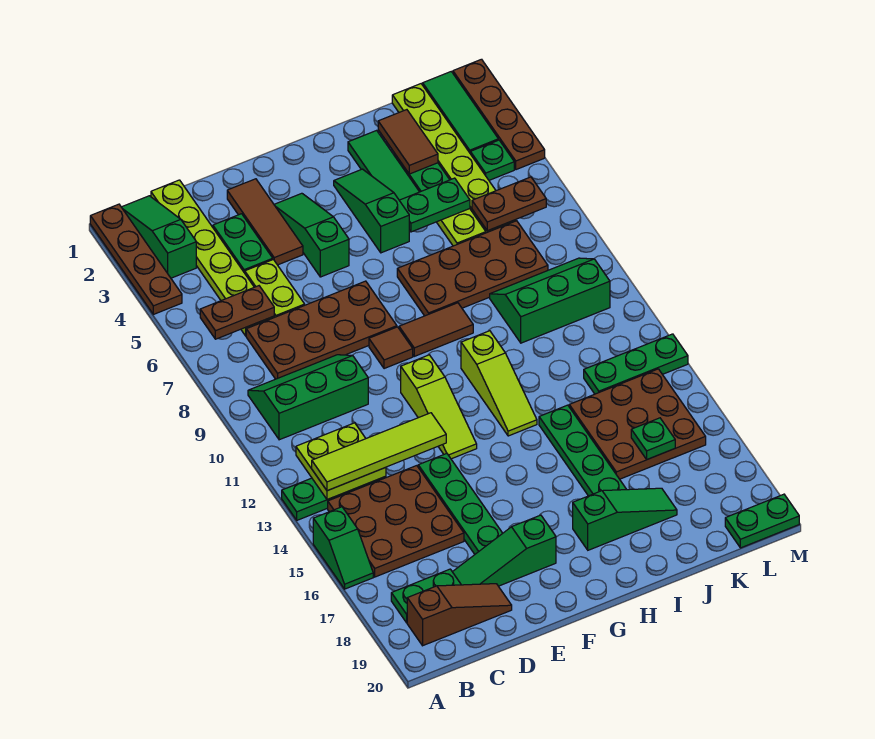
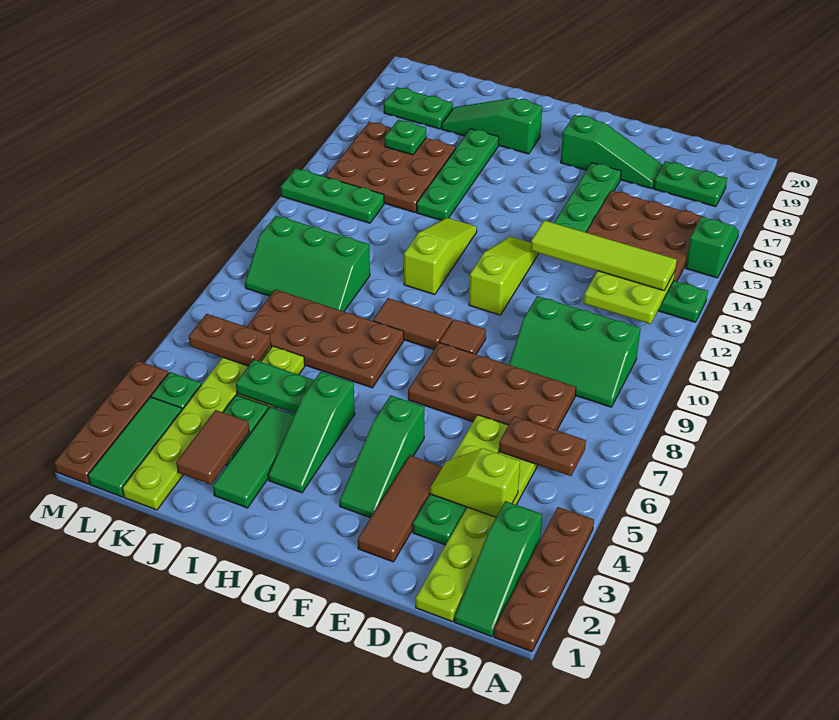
brown 1x3 slope [407,584,512,646] -> none
none -> lime 1x2 slope [430,448,520,517]
green 1x2 plate [725,494,799,548] -> green 1x2 plate moved to [384,87,453,129]

